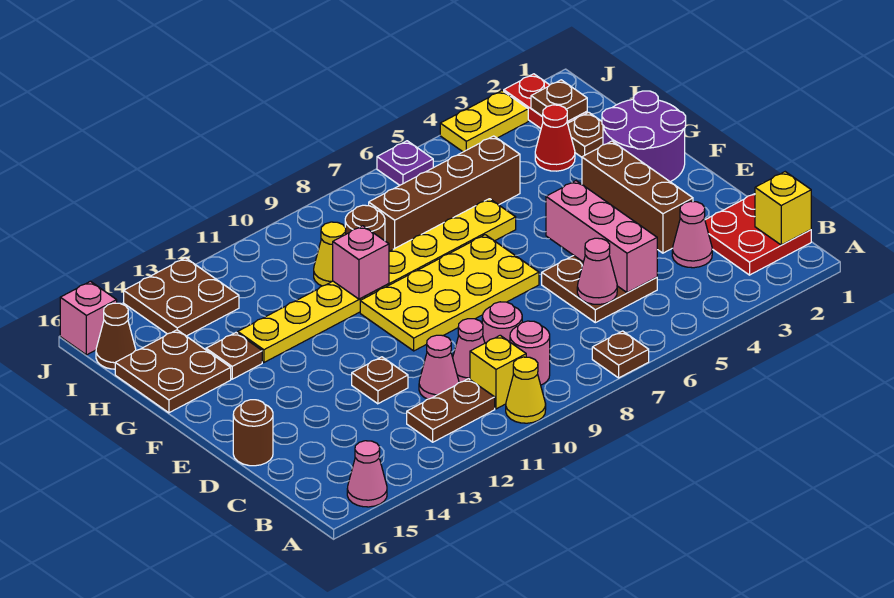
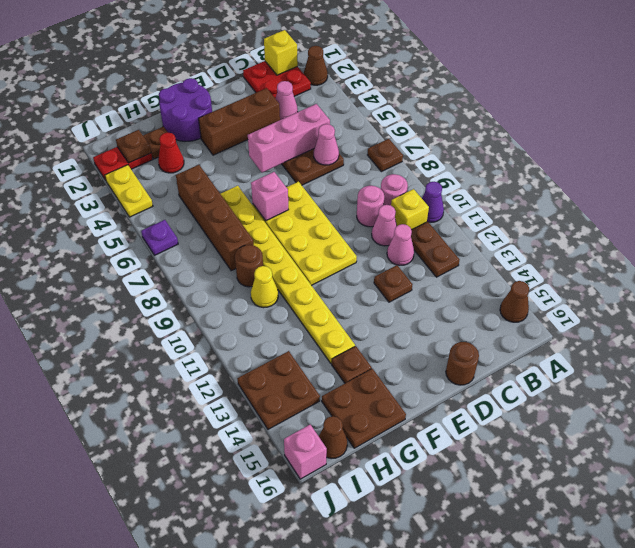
none -> brown 1x1 cone [304,46,328,85]
yellow 1x1 cone [506,357,546,423] -> purple 1x1 cone [422,182,444,222]
pink 1x1 cone [347,441,387,507] -> brown 1x1 cone [500,281,529,322]
pink 1x1 brick [333,226,389,299] -> pink 1x1 brick moved to [251,172,289,221]

